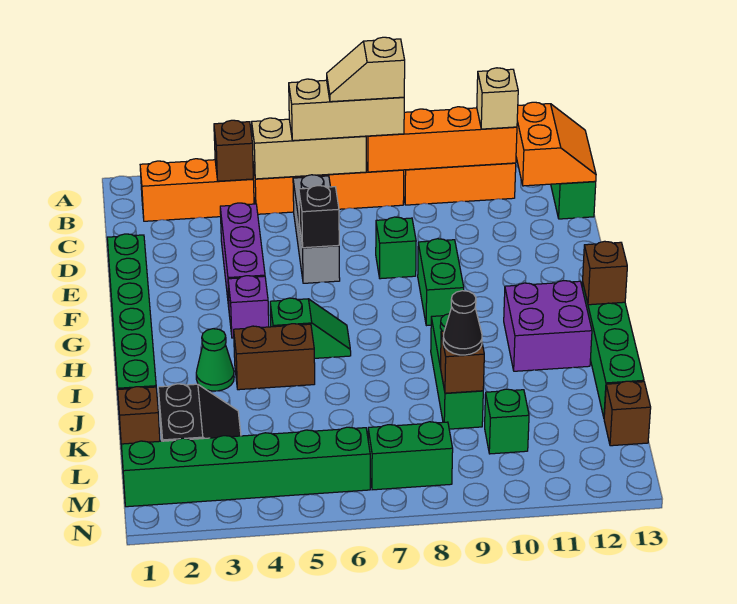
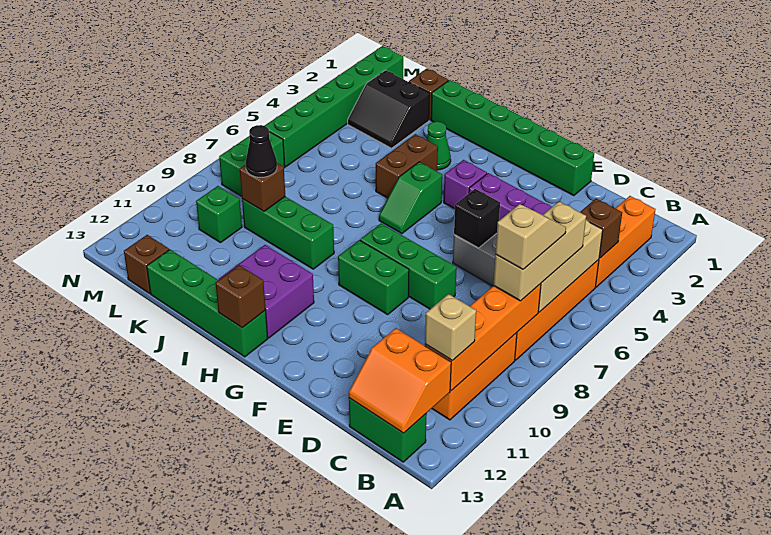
green 1x1 brick [376,217,416,279] -> green 1x3 brick [360,223,457,309]

